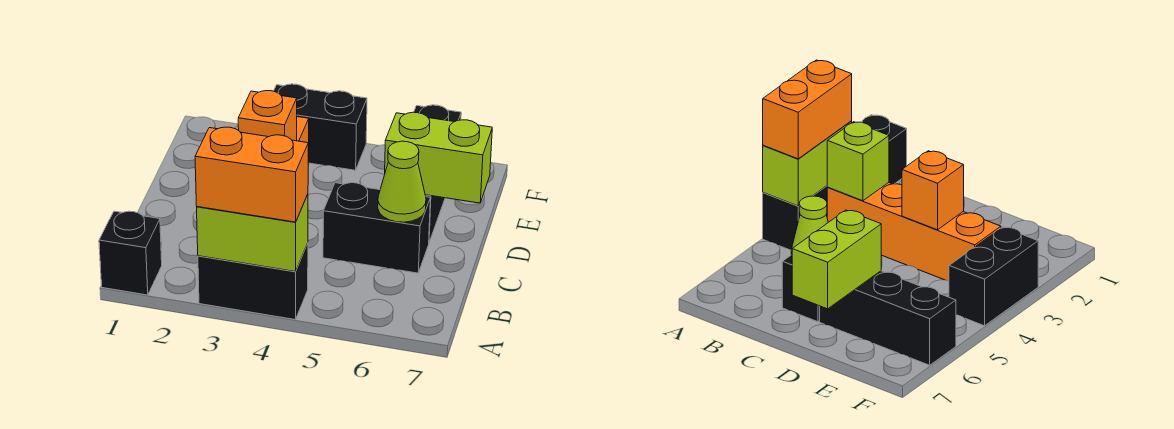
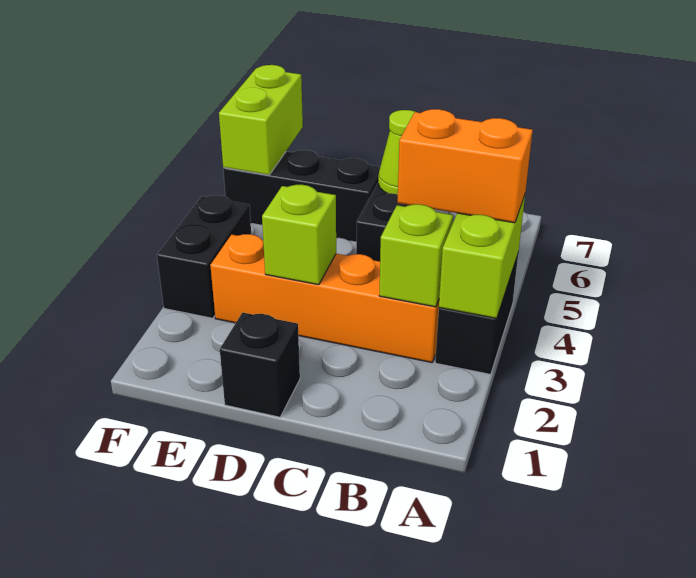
black 1x1 brick [99,211,162,295] -> black 1x1 brick moved to [220,313,300,417]
orange 1x2 brick [195,127,308,222] -> orange 1x2 brick turned to [397,109,533,223]
orange 1x1 brick [238,91,297,141] -> lime 1x1 brick [262,185,336,285]
lime 1x2 brick [385,112,492,203] -> lime 1x2 brick moved to [219,65,303,175]

